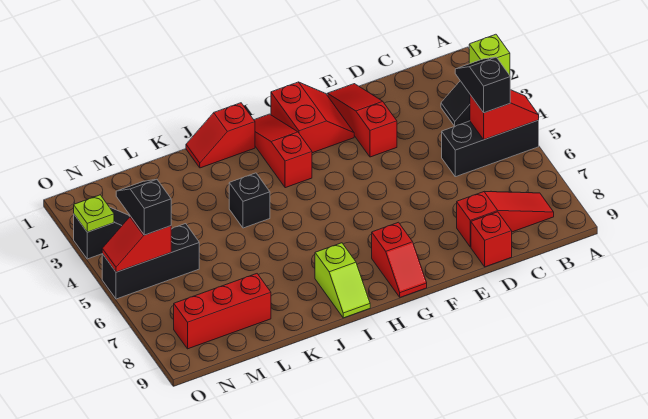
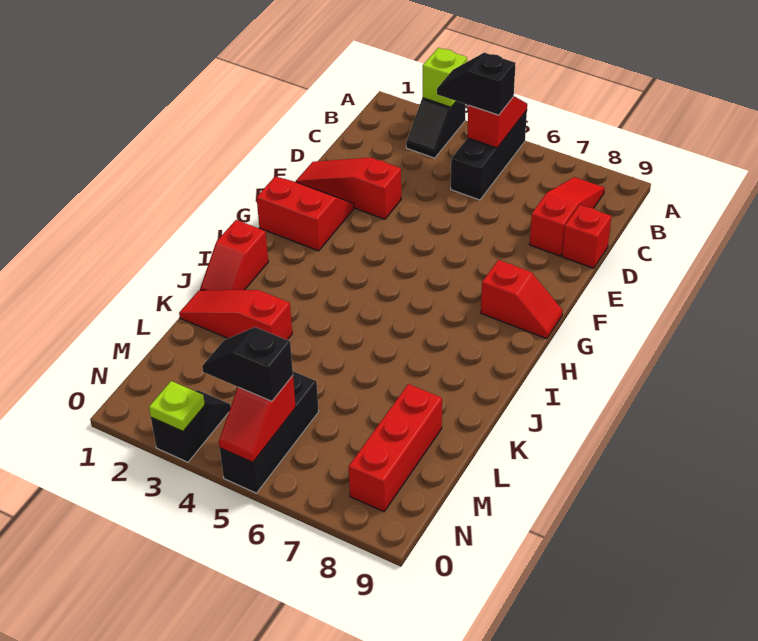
red 1x3 slope [254,114,312,188] -> red 1x3 slope moved to [179,290,292,340]
lime 1x2 slope [315,243,370,318] -> none
black 1x1 brick [229,173,270,228] -> none

